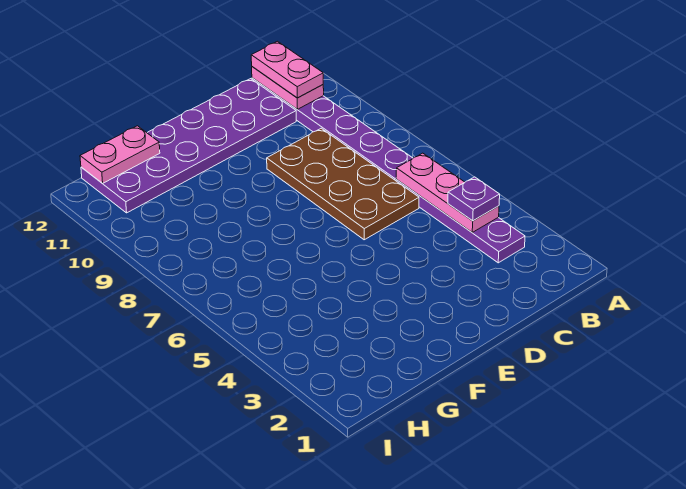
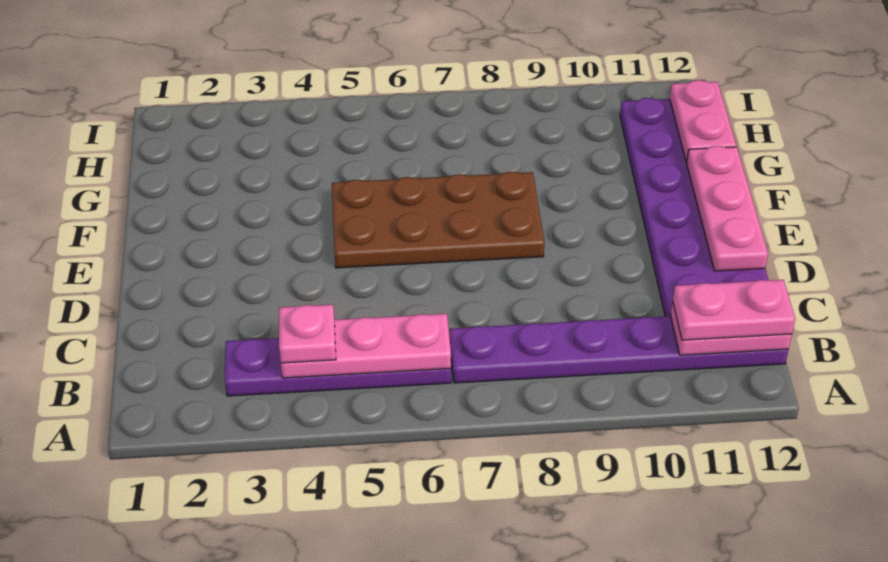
purple 1x1 plate [448,177,500,221] -> pink 1x1 plate [279,304,336,363]
brown 2x4 plate [267,128,419,240] -> brown 2x4 plate moved to [332,172,544,268]
none -> pink 1x3 plate [687,146,768,271]

